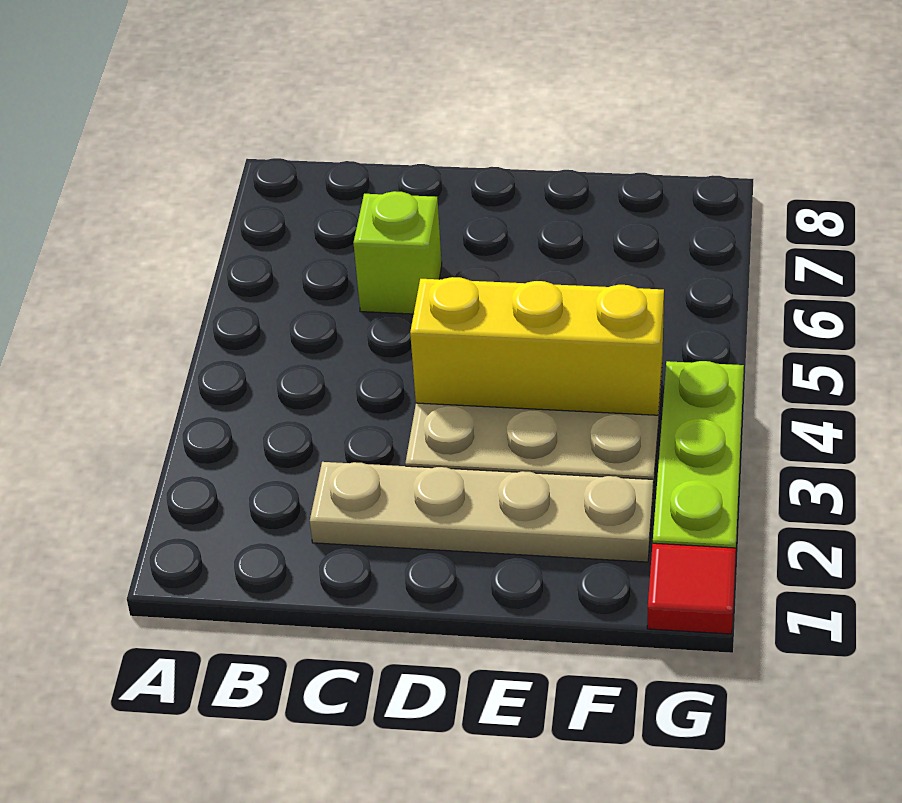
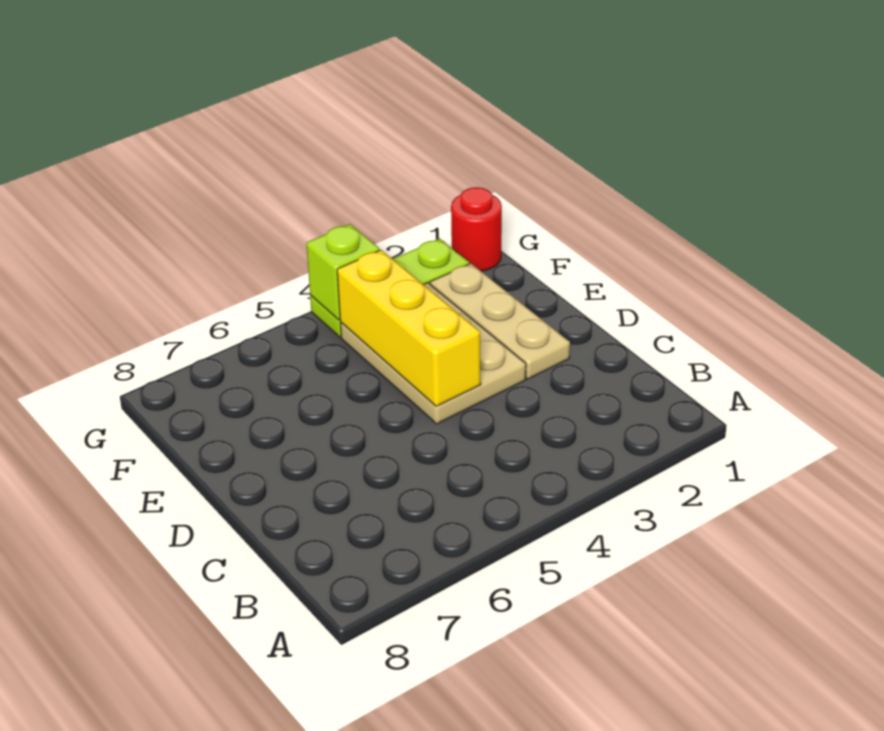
tan 1x4 plate [310,462,653,562] -> tan 1x3 plate [430,263,570,379]
lime 1x1 brick [353,191,442,314] -> lime 1x1 brick moved to [306,224,380,320]
red 1x1 tile [647,543,736,634] -> red 1x1 round brick [451,187,502,271]

